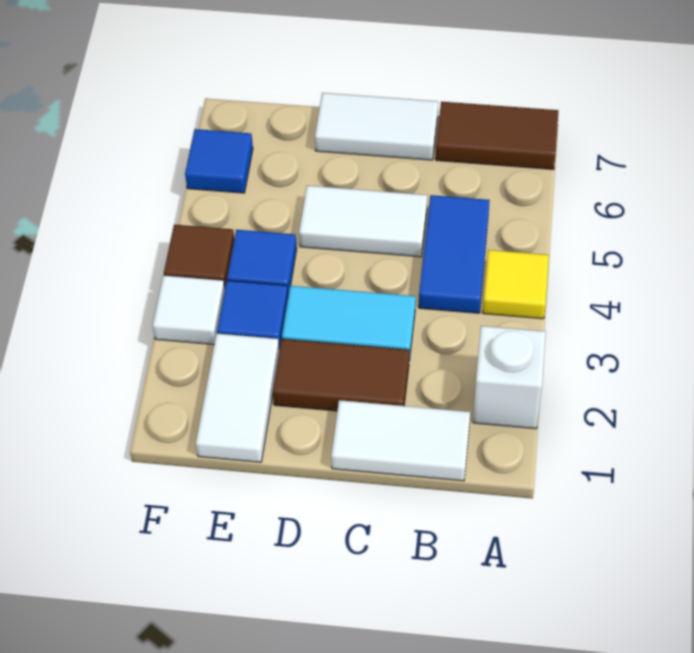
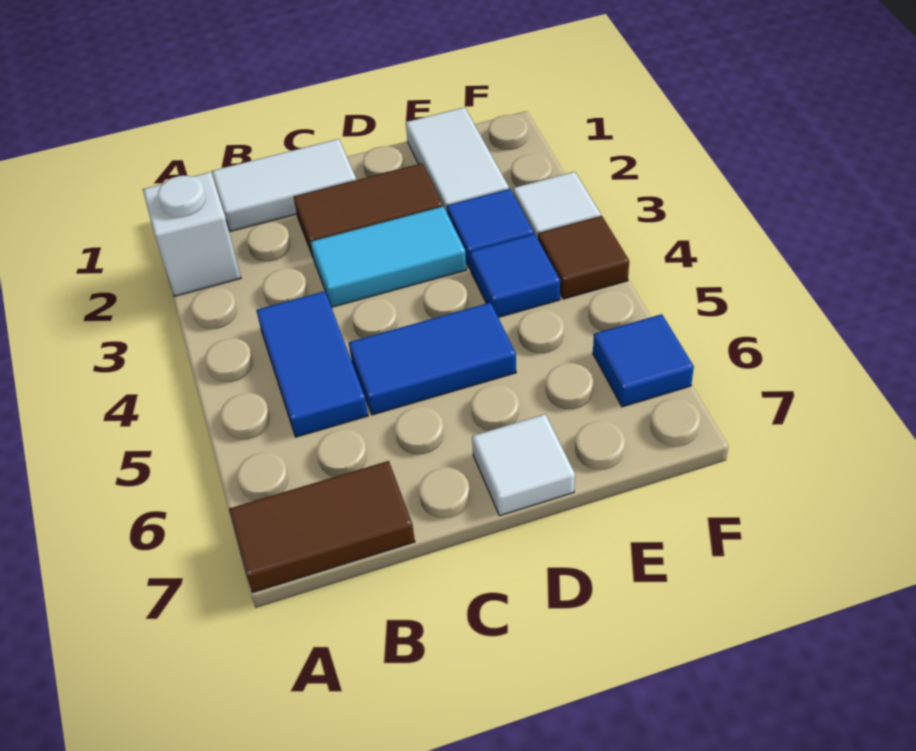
yellow 1x1 tile [483,250,549,319] -> none
white 1x2 tile [299,186,427,257] -> blue 1x2 tile [349,303,516,415]
white 1x2 tile [315,93,438,160] -> white 1x1 tile [472,414,575,516]

